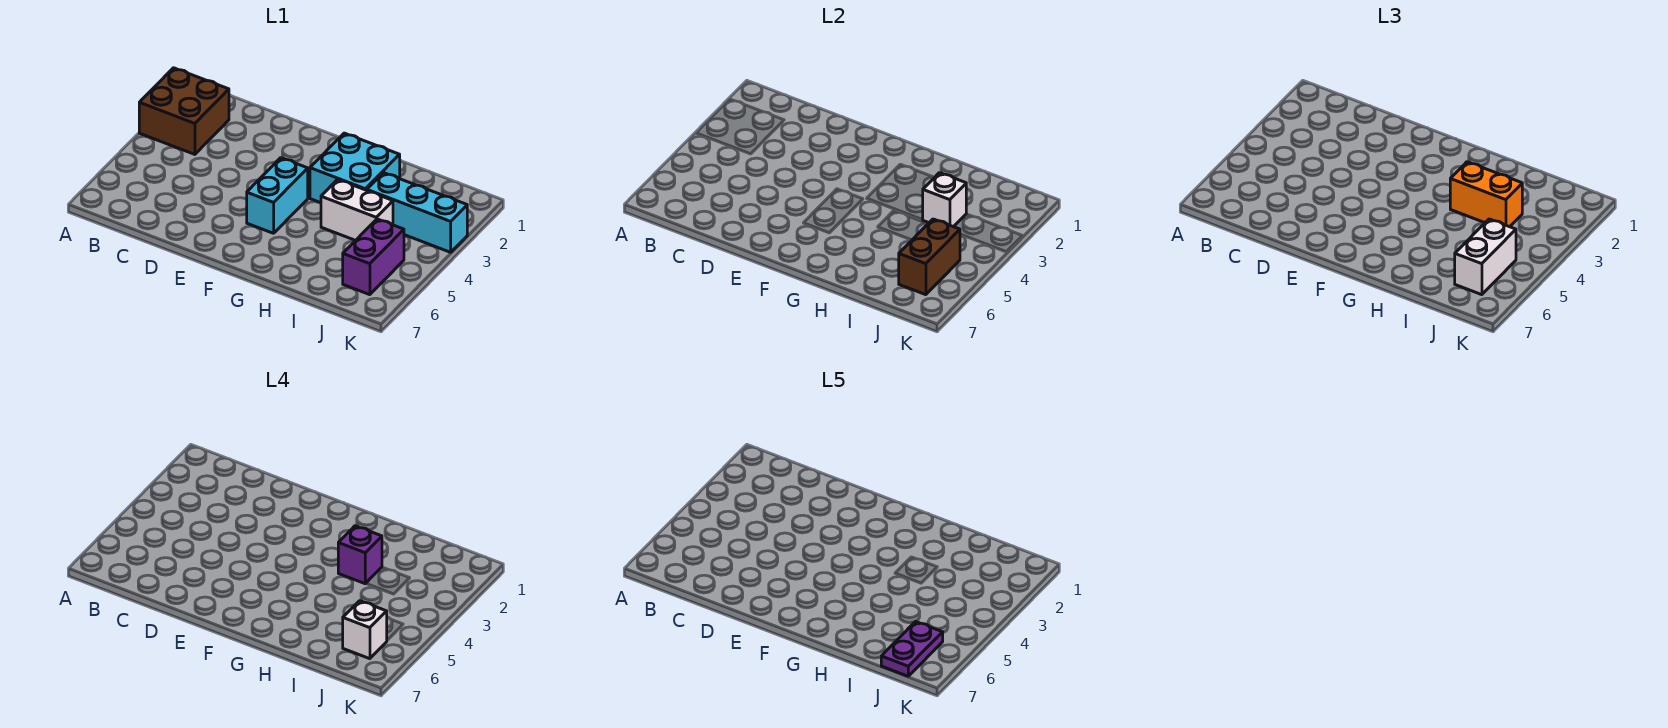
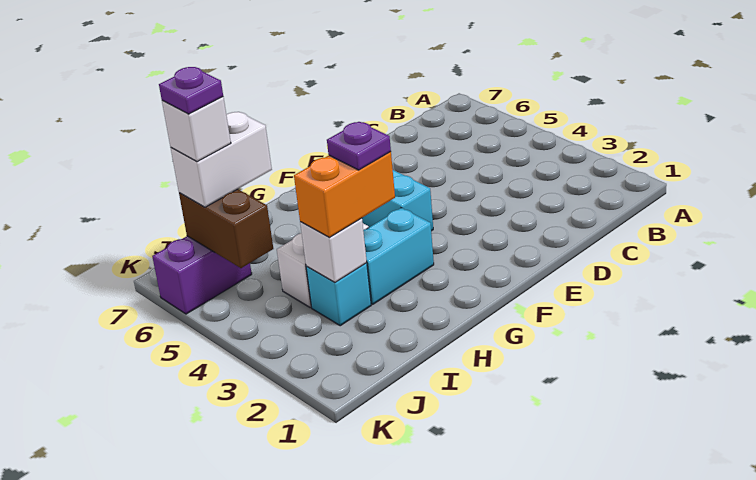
brown 2x2 brick [139,68,229,154] -> none
cyan 2x2 brick [310,133,400,203] -> cyan 1x2 brick [363,208,434,304]
purple 1x1 brick [338,526,382,584] -> purple 1x1 plate [327,122,391,170]
cyan 1x3 brick [367,173,467,252] -> cyan 1x1 brick [306,263,371,326]
purple 1x2 brick [343,219,404,295] -> purple 1x2 brick turned to [152,236,252,314]
white 1x2 brick [1455,219,1516,295] -> white 1x2 brick turned to [171,112,272,207]
purple 1x2 plate [881,621,943,676] -> purple 1x1 plate [159,67,223,114]

